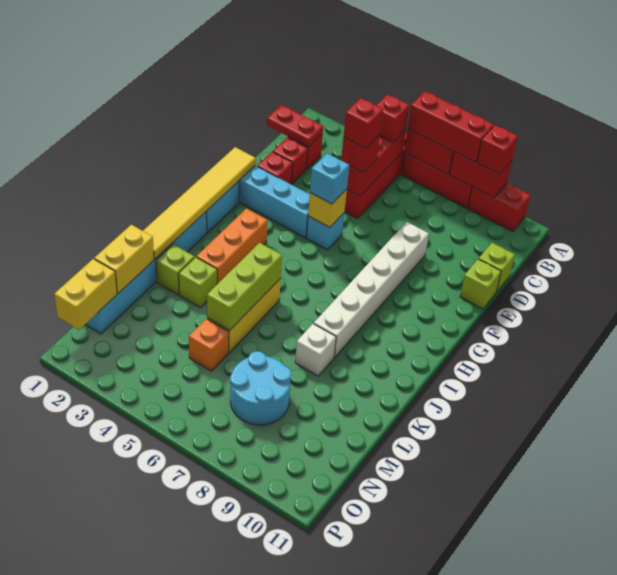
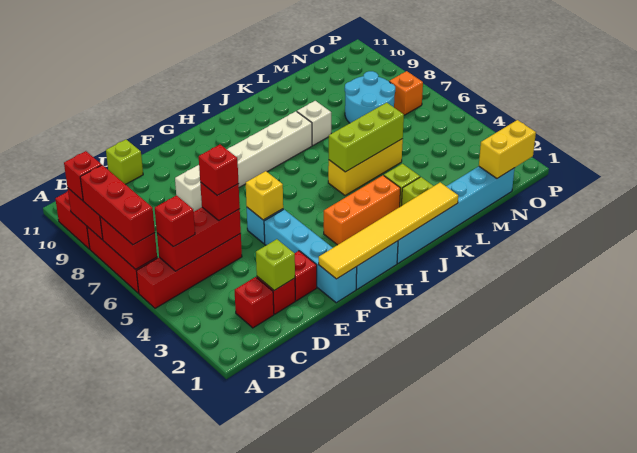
red 1x2 plate [267,105,323,147] -> none
lime 1x1 brick [460,259,501,309] -> lime 1x1 brick moved to [256,239,295,290]
cyan 1x1 brick [310,154,349,204] -> none
yellow 1x2 brick [94,225,154,294] -> none
orange 1x1 brick [189,319,229,371] -> orange 1x1 brick moved to [389,71,423,115]

